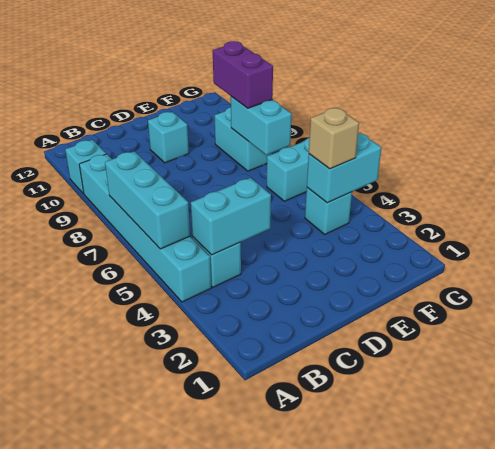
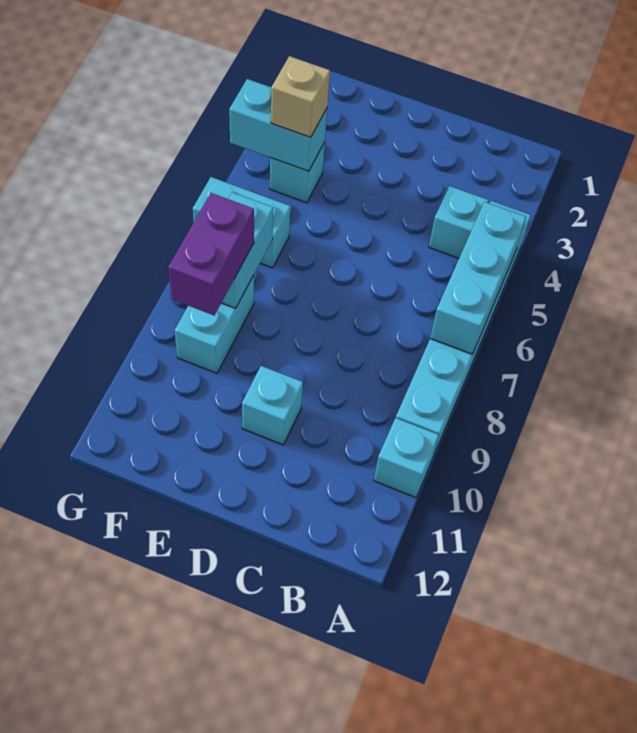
cyan 1x2 brick [191,178,271,255] -> none

